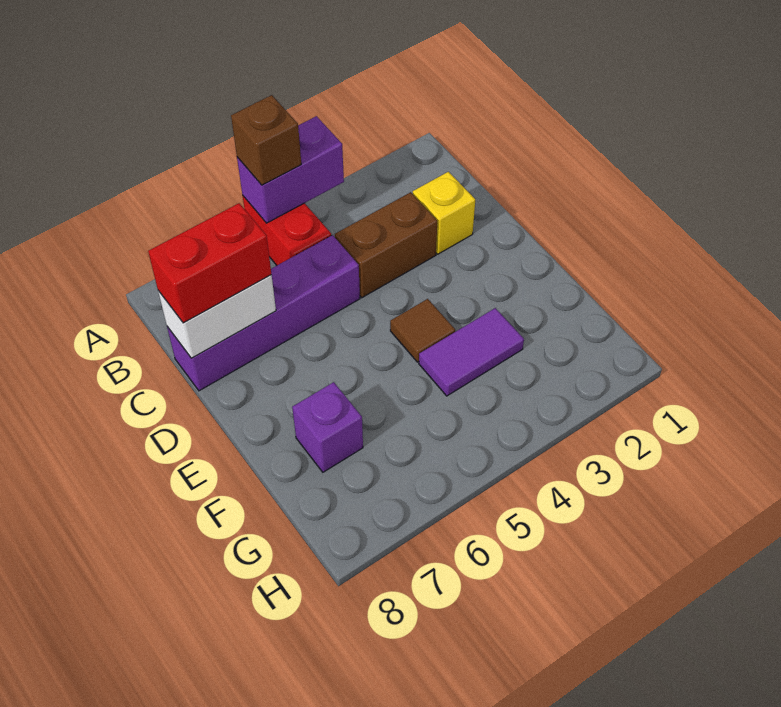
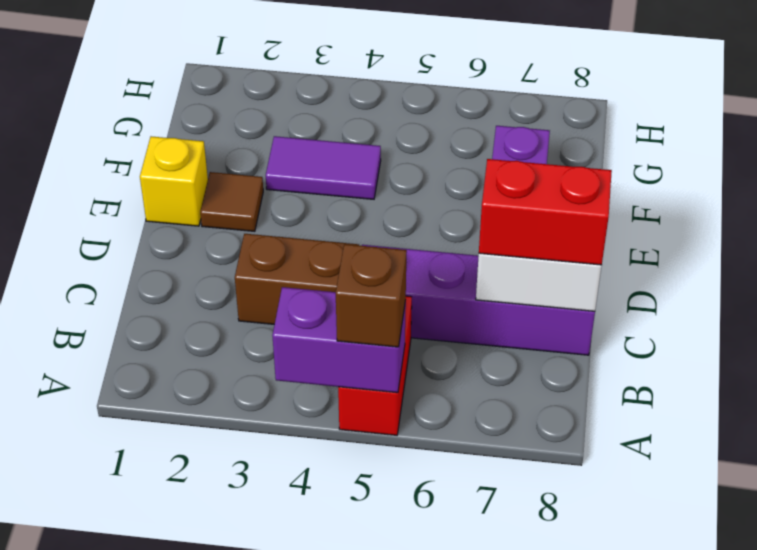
yellow 1x1 brick [413,172,475,254] -> yellow 1x1 brick moved to [140,136,208,226]
brown 1x1 tile [390,299,455,362] -> brown 1x1 tile moved to [200,172,263,231]

